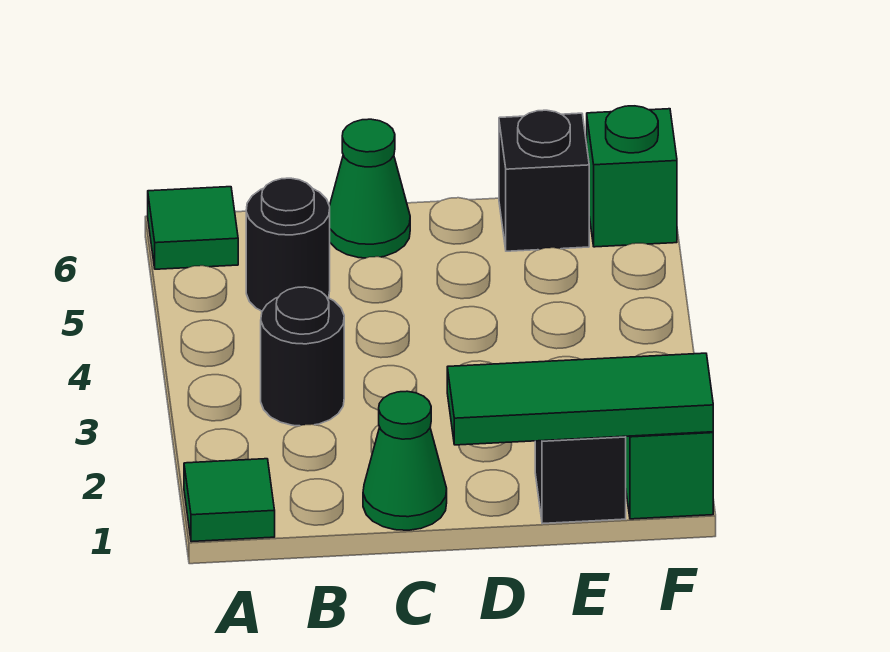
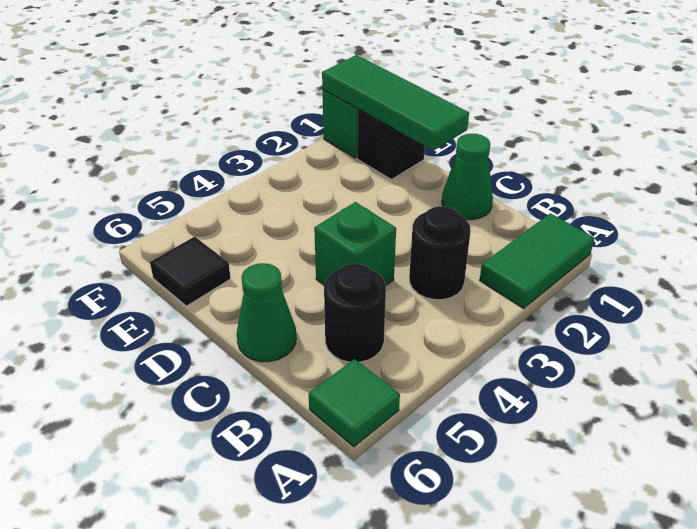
green 1x1 tile [184,459,275,542] -> green 1x2 tile [480,213,594,308]
black 1x1 brick [499,110,589,251] -> black 1x1 tile [150,237,231,306]
green 1x1 brick [587,106,677,247] -> green 1x1 brick moved to [314,202,396,285]

